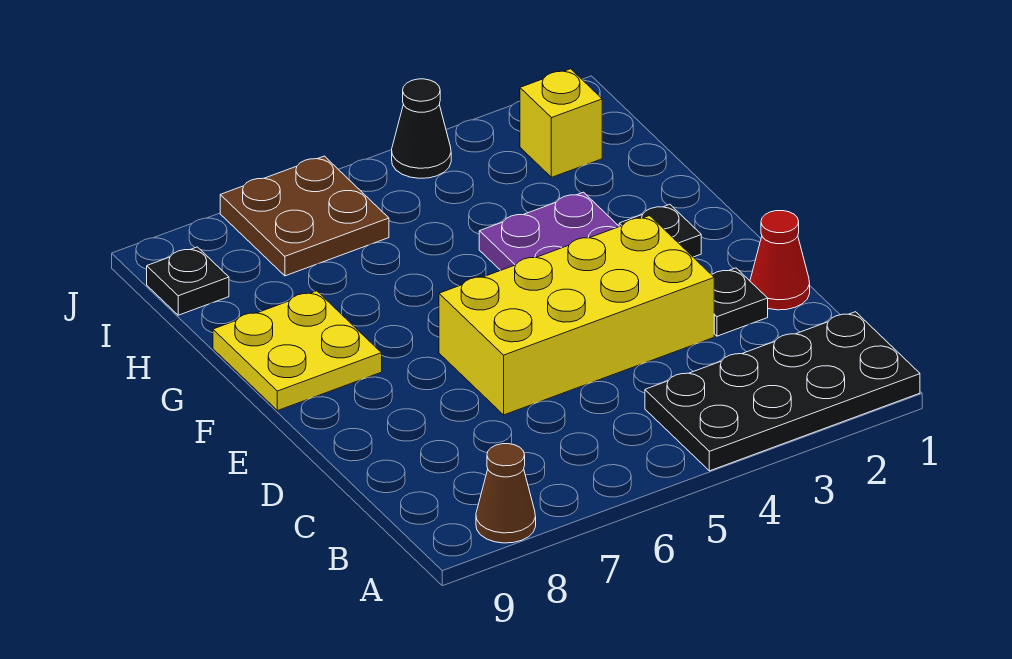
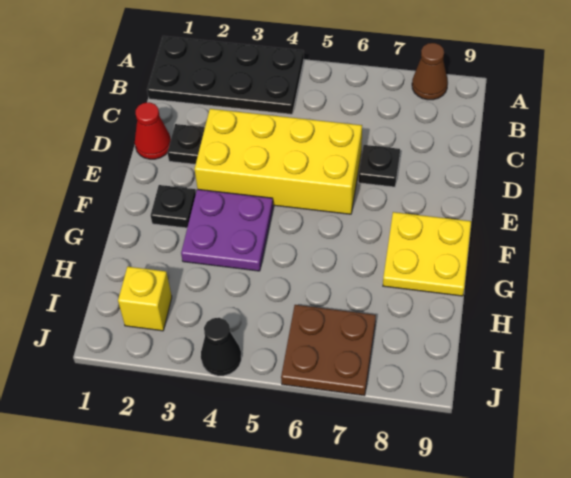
black 1x1 plate [147,247,229,315] -> black 1x1 plate moved to [358,145,400,187]

